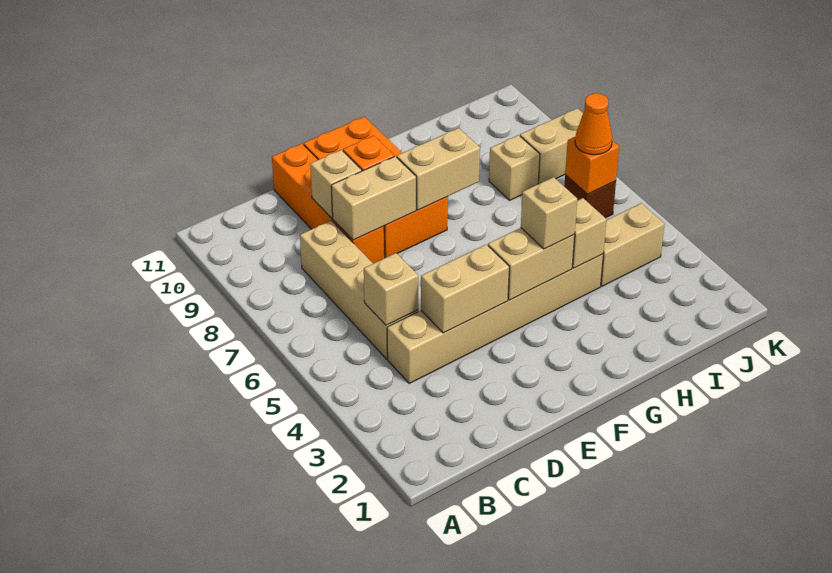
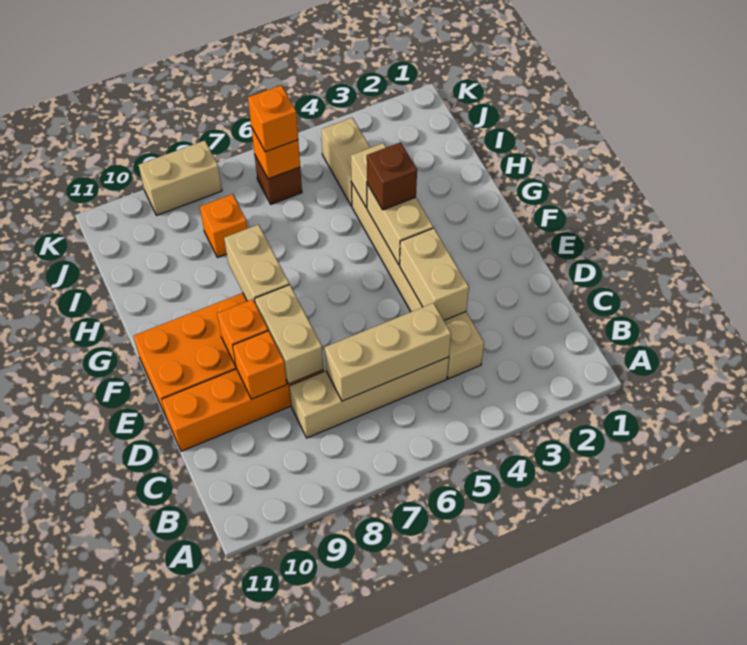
tan 1x1 brick [364,253,418,325] -> tan 1x3 brick [325,303,451,401]
tan 1x1 brick [310,150,362,218] -> orange 1x1 brick [233,331,287,399]
tan 1x1 brick [521,177,577,249] -> brown 1x1 brick [367,142,417,210]
tan 1x1 brick [489,135,540,200] -> orange 1x1 brick [200,194,248,258]
orange 1x1 cone [575,93,612,155] -> orange 1x1 brick [248,85,298,152]
tan 1x2 brick [520,108,583,184] -> tan 1x2 brick turned to [139,140,222,215]

